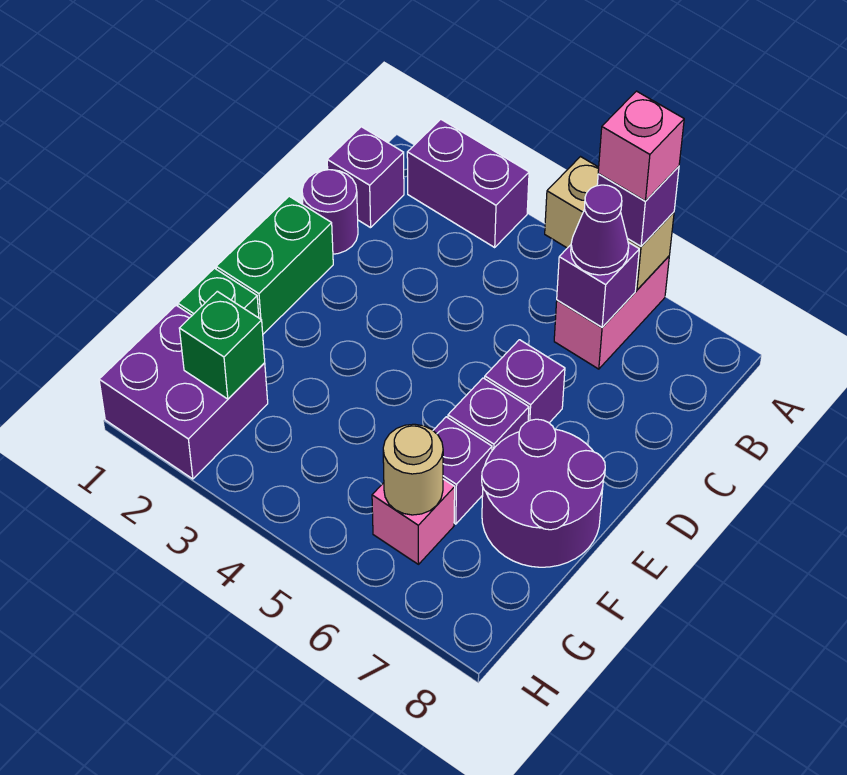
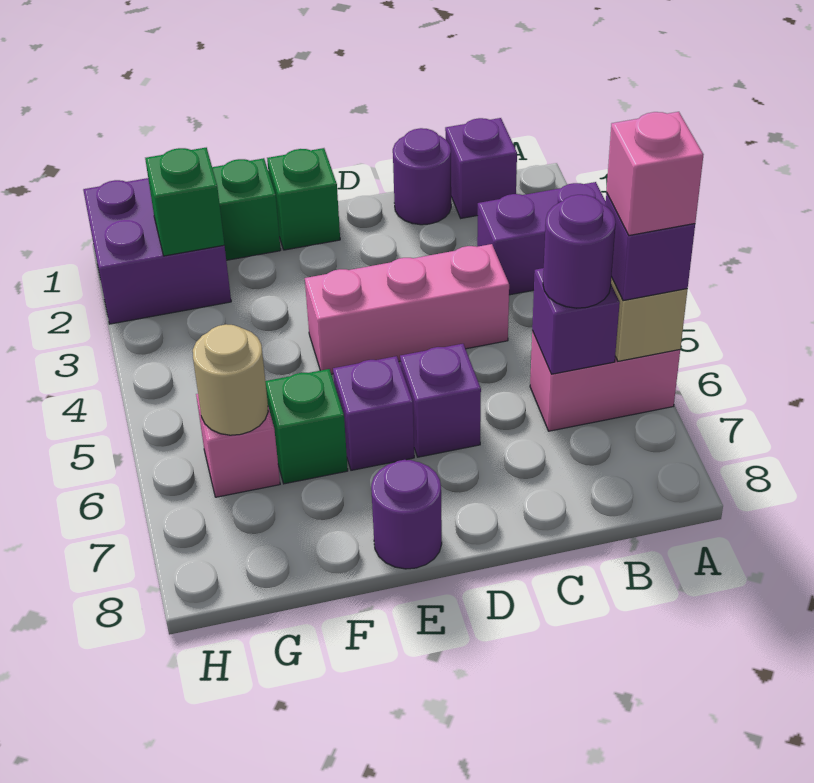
purple 1x2 brick [407,119,529,247] -> purple 1x2 brick turned to [477,182,606,295]
purple 1x1 cone [571,185,629,275] -> purple 1x1 round brick [543,195,616,308]
none -> pink 1x3 brick [305,244,509,374]
green 1x2 brick [216,196,333,334] -> green 1x1 brick [267,148,340,250]
purple 2x2 round brick [482,419,605,567] -> purple 1x1 round brick [371,460,442,569]
purple 1x1 brick [433,417,492,524] -> green 1x1 brick [265,369,348,484]

